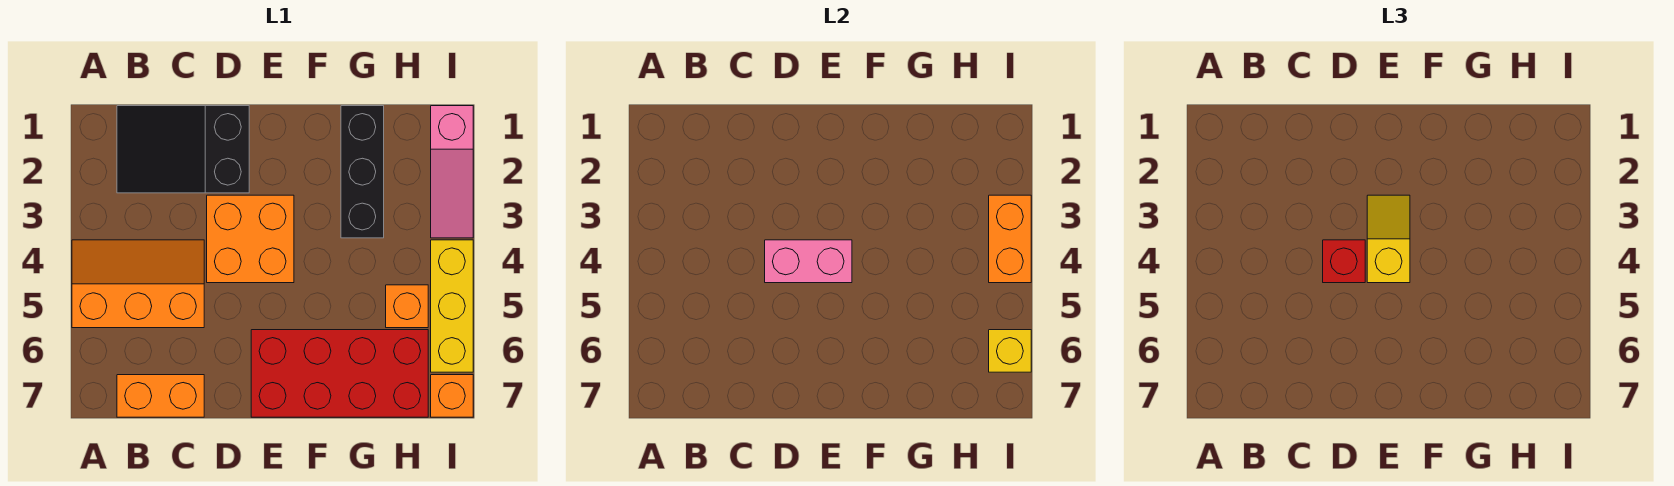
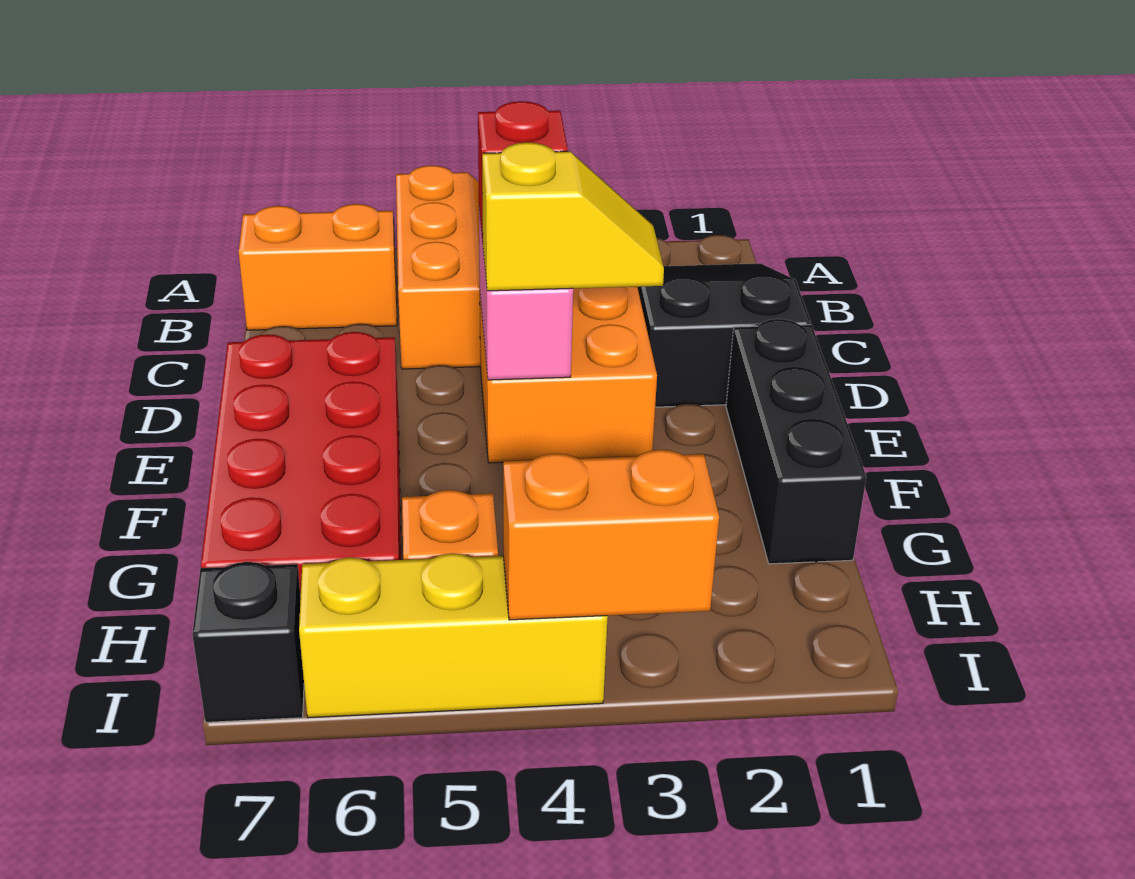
orange 1x2 brick [117,375,204,417] -> orange 1x2 brick turned to [239,204,397,330]
black 1x3 brick [341,106,384,238] -> black 1x3 brick turned to [726,319,866,564]
pink 1x3 slope [431,106,473,238] -> none
yellow 1x1 brick [989,330,1031,372] -> none
orange 1x1 brick [431,375,473,417] -> black 1x1 brick [192,562,304,722]

